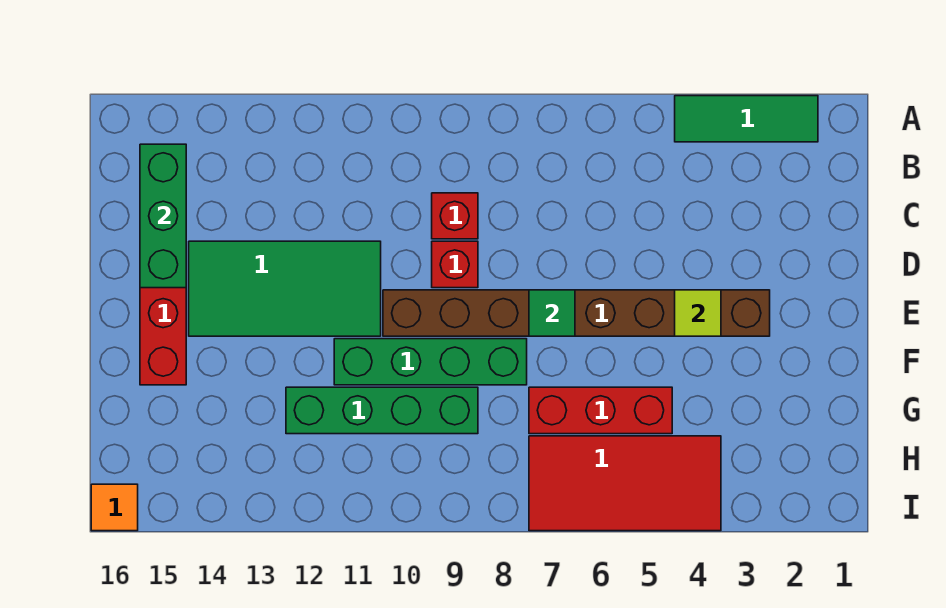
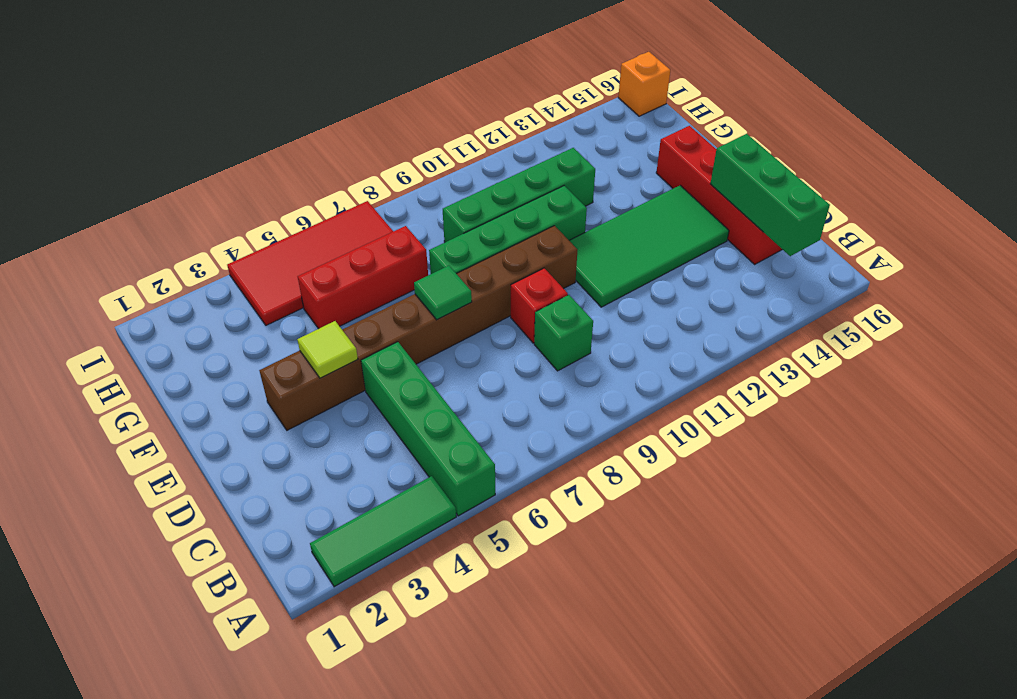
none -> green 1x4 brick [361,342,495,516]
red 1x1 brick [432,193,478,239] -> green 1x1 brick [534,295,593,371]
orange 1x1 tile [91,484,138,531] -> orange 1x1 brick [618,52,670,116]

